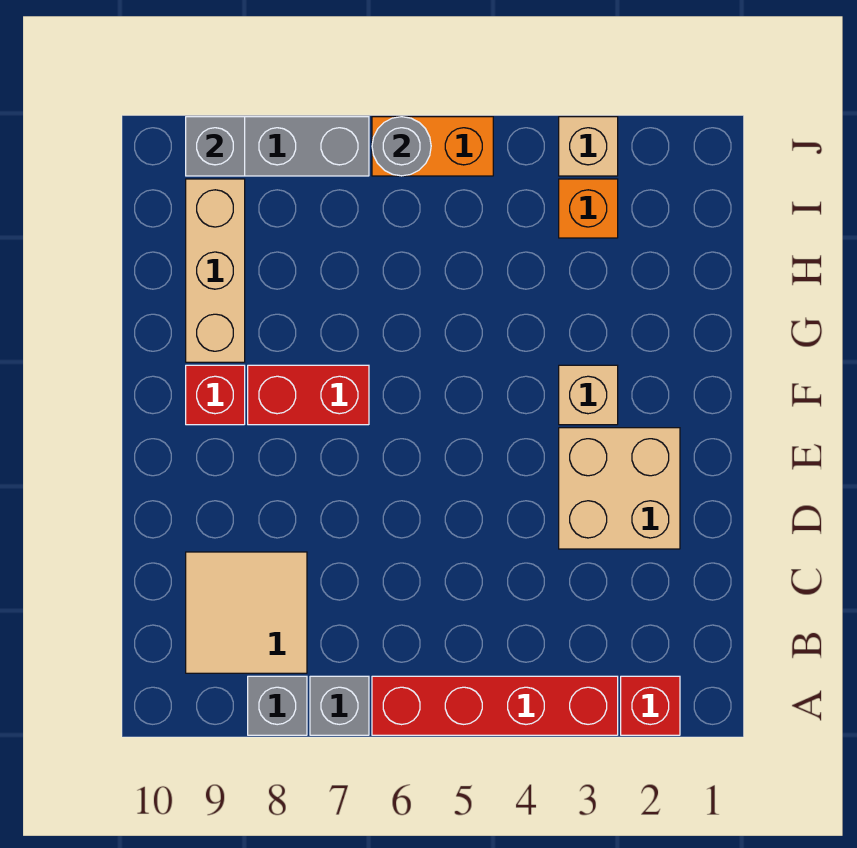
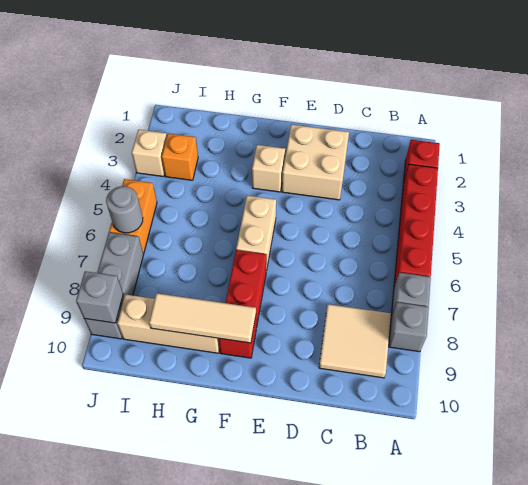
none -> tan 1x2 brick [236,196,276,270]
none -> tan 1x3 tile [149,293,256,343]

